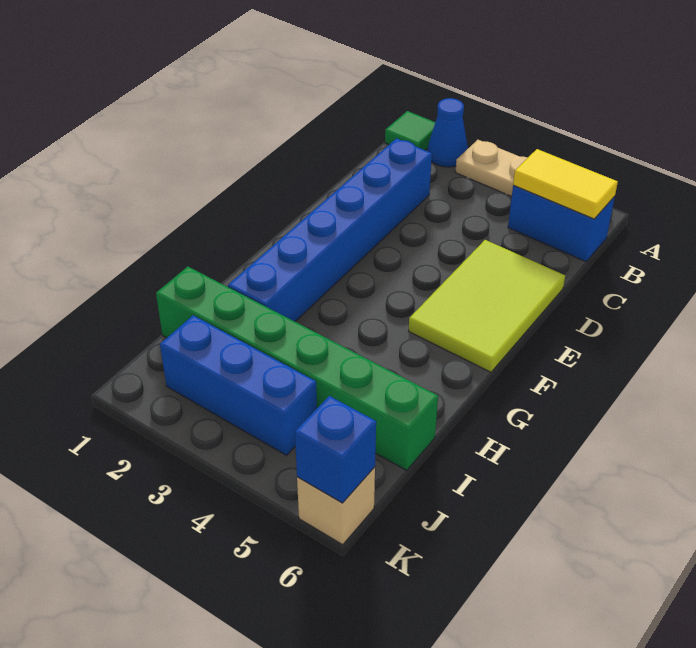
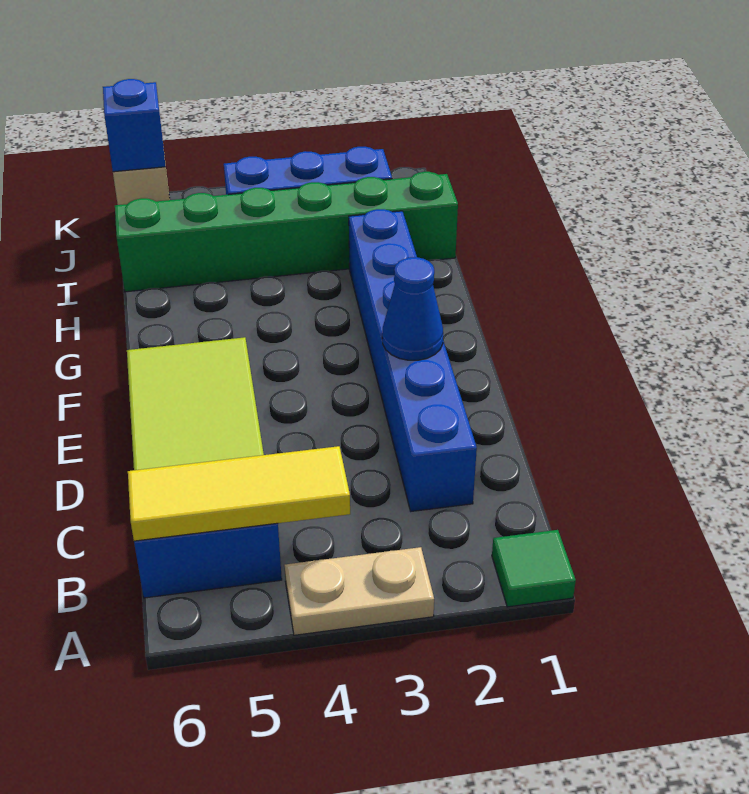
blue 1x1 cone [428,98,468,167] -> blue 1x1 cone moved to [382,257,443,360]
yellow 1x2 tile [513,149,618,219] -> yellow 1x3 tile [128,446,350,541]

